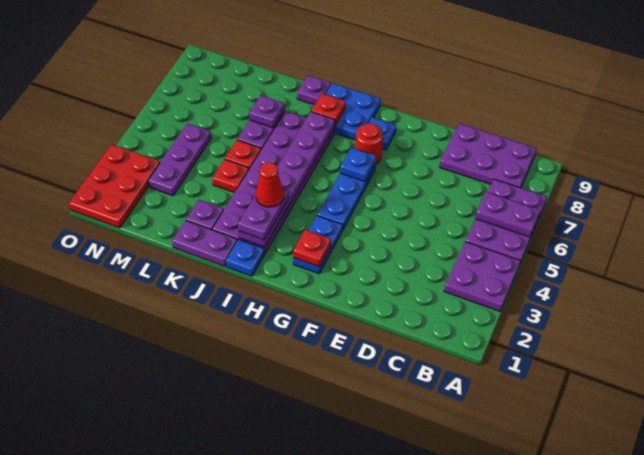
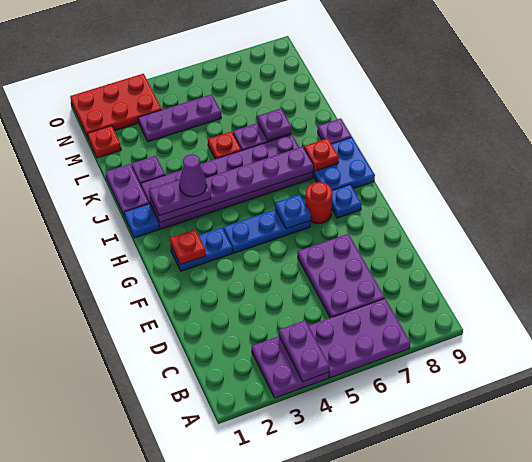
purple 1x2 plate [475,192,540,237] -> purple 1x2 plate moved to [279,321,329,381]
purple 2x3 plate [440,123,537,188] -> purple 2x3 plate moved to [298,234,385,318]
red 1x1 cone [256,162,284,207] -> purple 1x1 cone [179,154,206,197]
red 1x1 plate [212,159,249,193] -> red 1x1 plate moved to [88,126,121,158]

